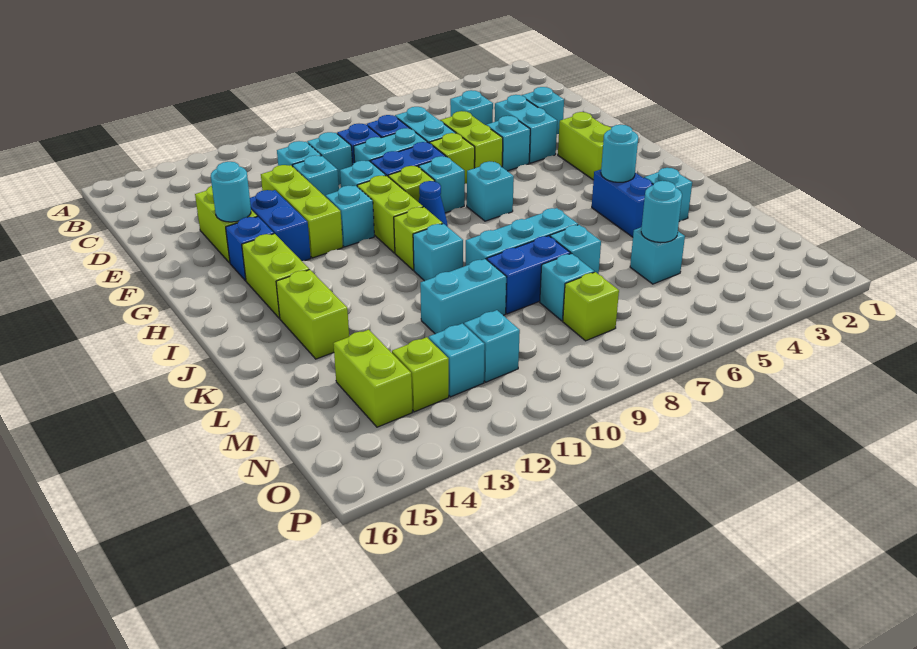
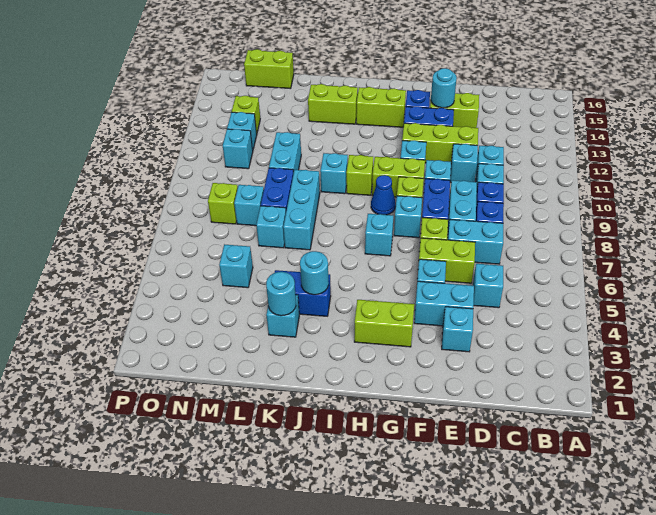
cyan 1x1 round brick [641,181,682,243] -> cyan 1x1 round brick moved to [266,272,296,316]
lime 1x2 brick [333,330,412,427] -> lime 1x2 brick moved to [244,49,294,89]

